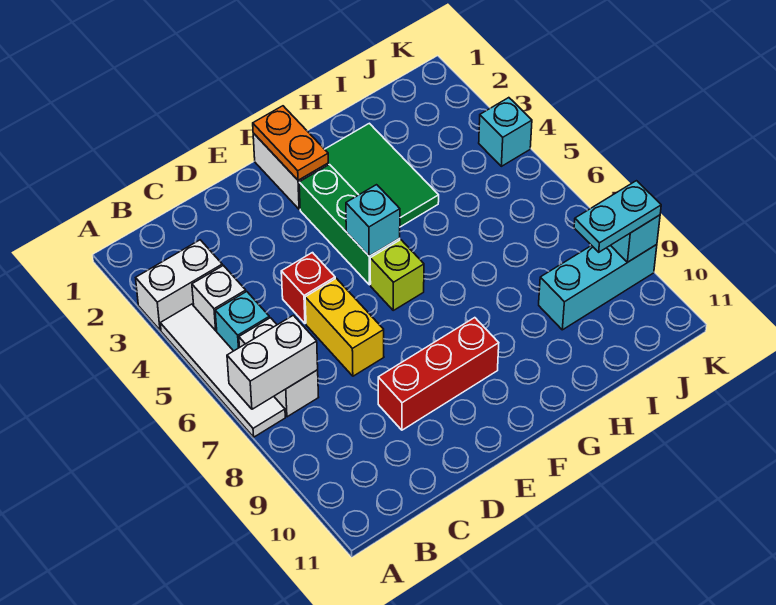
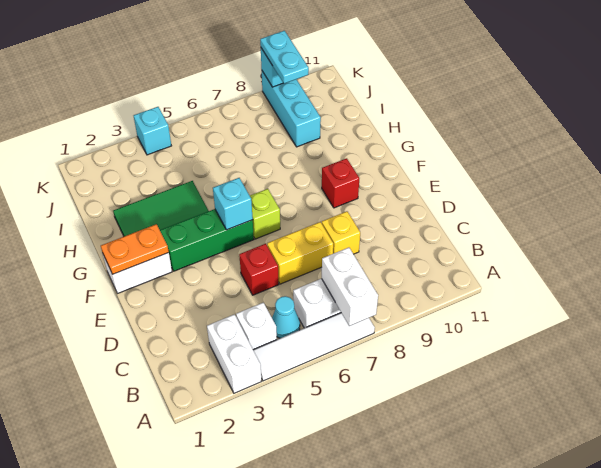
cyan 1x1 brick [215,292,269,351] -> cyan 1x1 cone [272,296,300,338]
none -> yellow 1x1 brick [322,211,360,254]
red 1x3 brick [378,318,499,430] -> red 1x1 brick [322,158,359,208]

